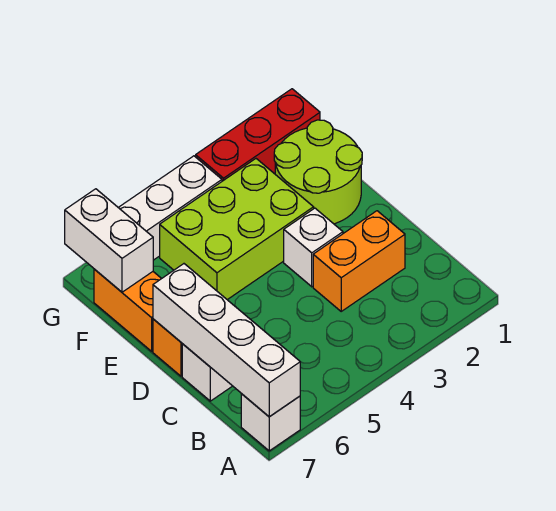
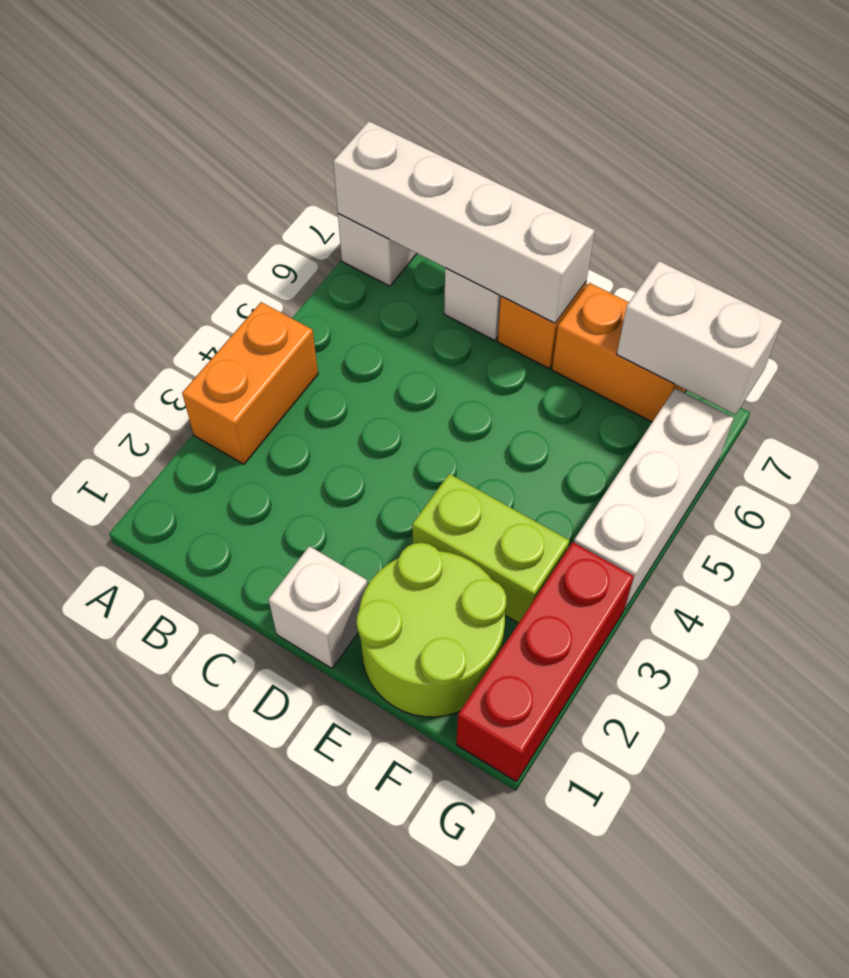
orange 1x2 brick [313,211,405,311] -> orange 1x2 brick moved to [182,302,318,464]
white 1x1 brick [284,208,343,287] -> white 1x1 brick moved to [269,546,368,668]
lime 2x3 brick [160,159,314,300] -> lime 1x2 brick [412,474,569,623]

